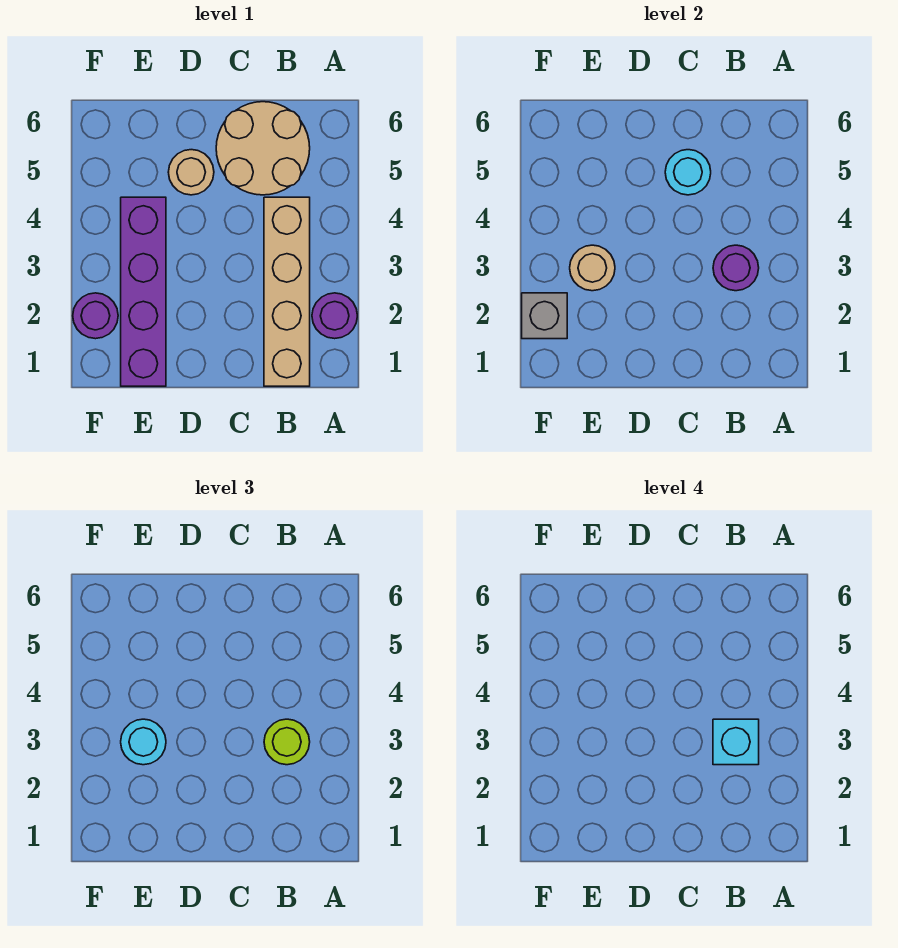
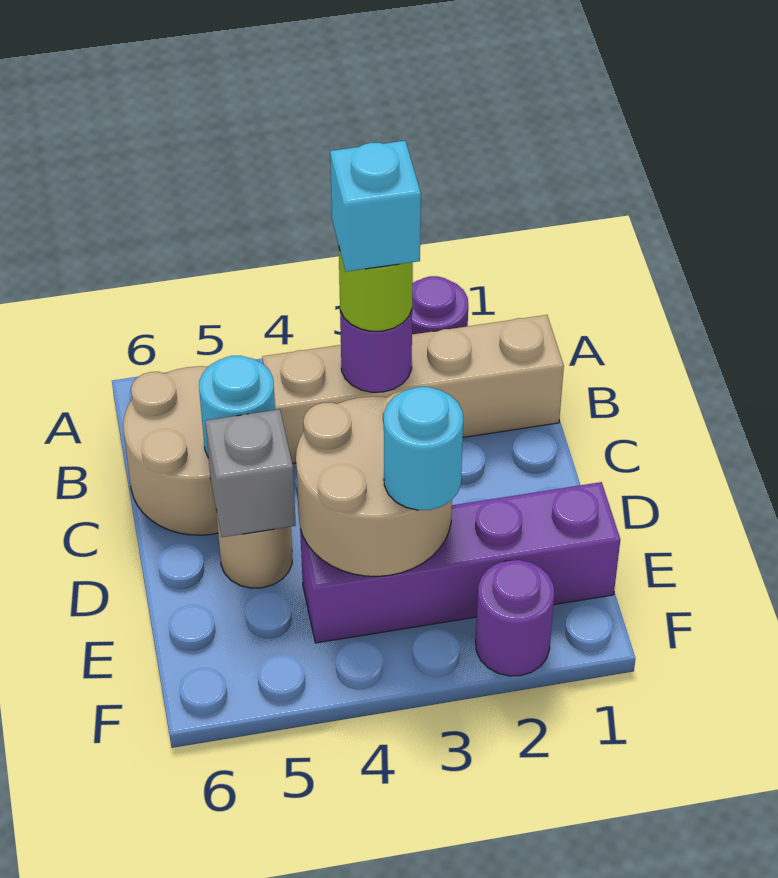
tan 1x1 round brick [570,245,615,291] -> tan 2x2 round brick [296,391,452,576]
grey 1x1 brick [522,293,567,339] -> grey 1x1 brick moved to [205,409,296,537]

